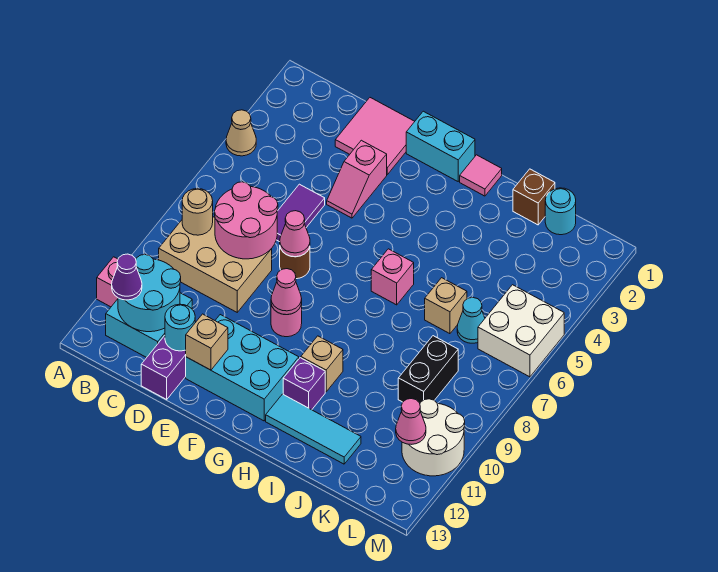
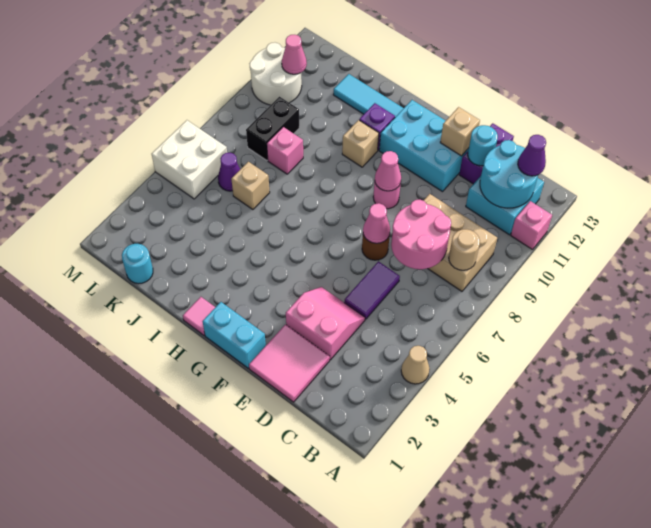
pink 1x2 slope [327,140,387,218] -> pink 2x2 slope [286,287,365,360]
pink 1x1 brick [371,249,414,305] -> pink 1x1 brick moved to [267,127,303,174]
brown 1x1 brick [513,169,555,225] -> none
cyan 1x1 cone [457,298,485,343] -> purple 1x1 cone [218,153,240,191]

